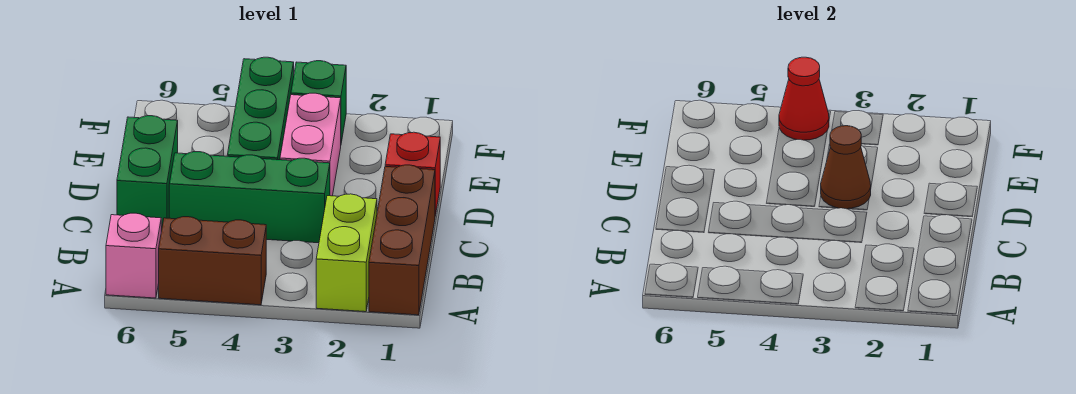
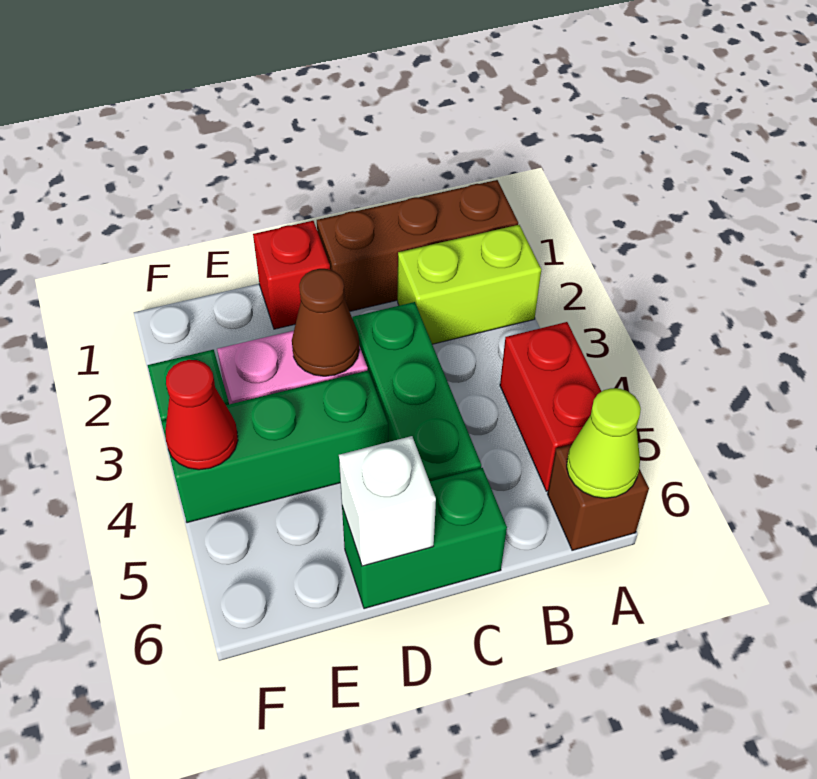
brown 1x2 brick [159,217,266,305] -> red 1x2 brick [500,322,602,491]
pink 1x1 brick [106,213,161,298] -> brown 1x1 brick [548,444,649,550]
none -> lime 1x1 cone [567,388,641,498]
none -> white 1x1 brick [339,436,436,566]

